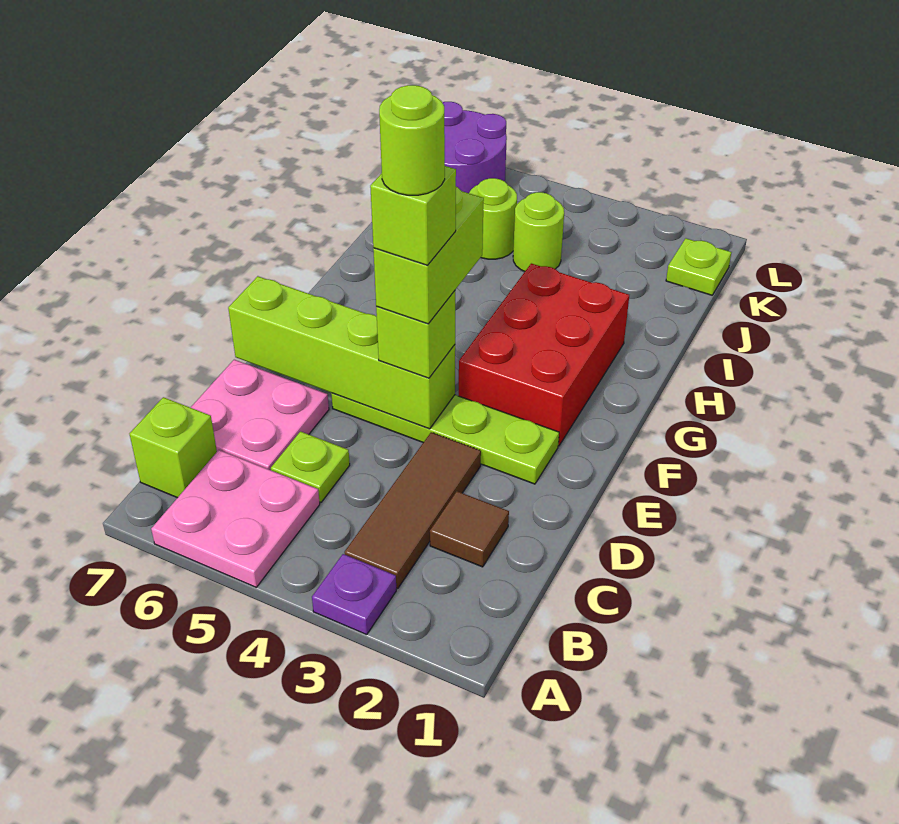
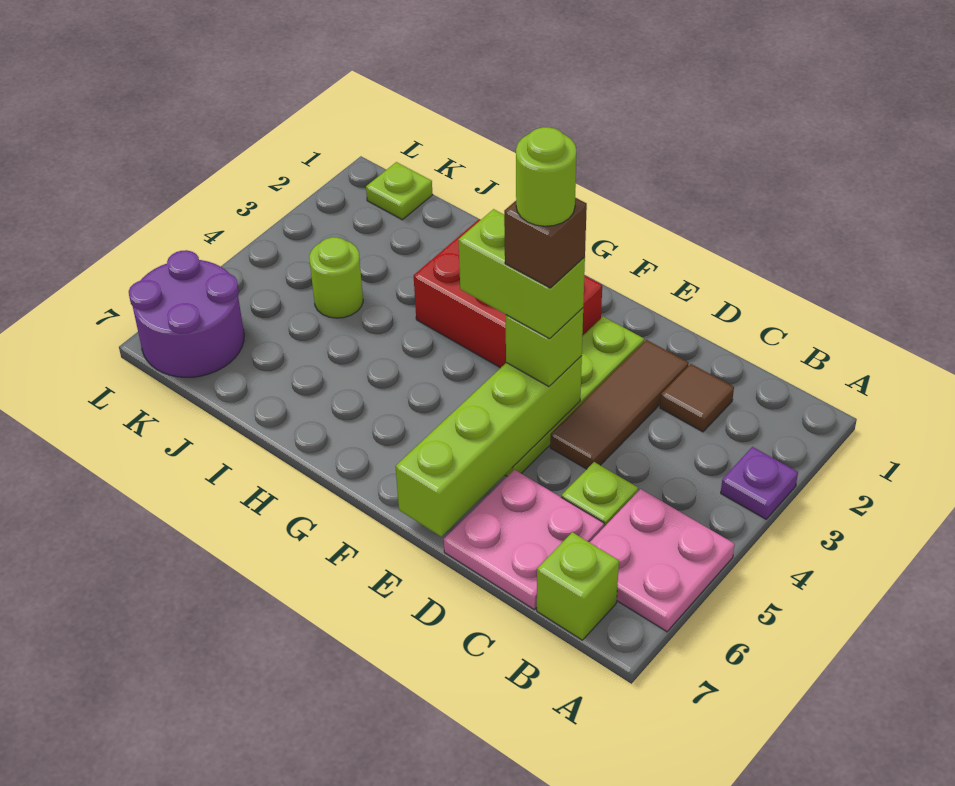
brown 1x3 tile [344,432,481,589] -> brown 1x3 tile turned to [550,340,689,469]
lime 1x1 brick [370,166,456,265] -> brown 1x1 brick [504,198,587,288]
lime 1x1 round brick [469,178,517,259] -> none

